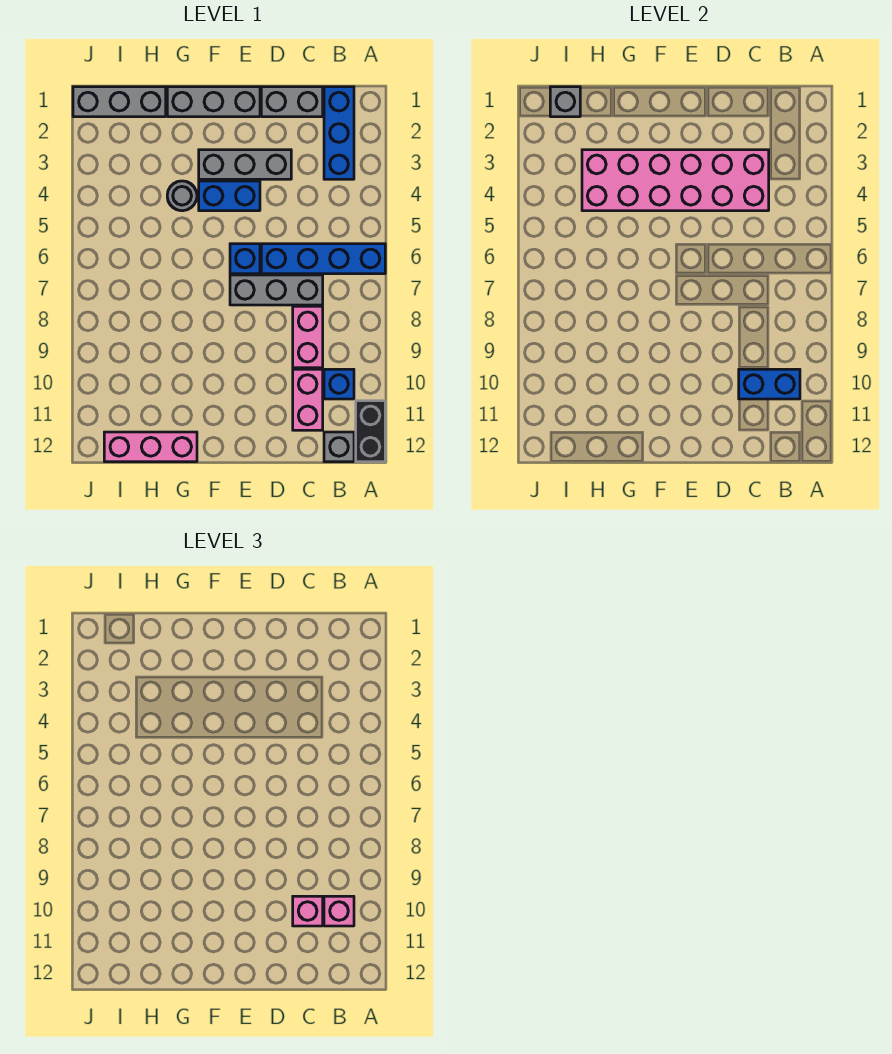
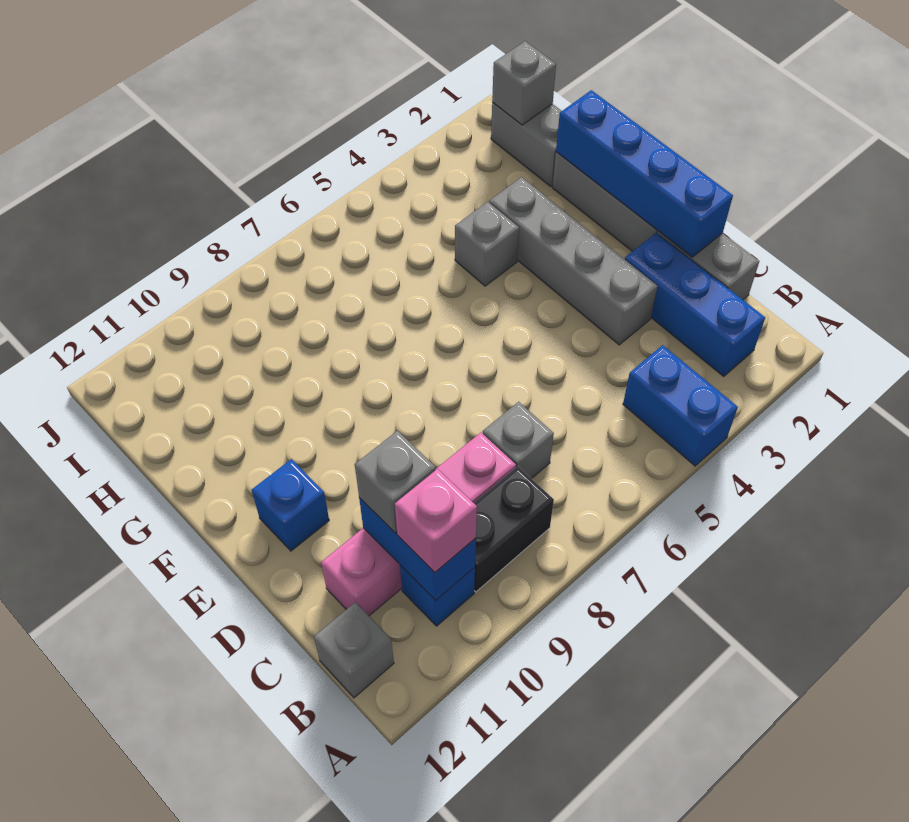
blue 1x4 brick [261,244,385,274] -> blue 1x4 brick moved to [556,90,733,257]
black 1x2 brick [356,401,385,462] -> black 1x2 brick moved to [474,466,554,592]
blue 1x3 brick [324,87,354,179] -> blue 1x3 brick turned to [625,233,765,377]
pink 2x6 brick [582,150,769,211] -> none
grey 1x3 brick [230,275,323,305] -> grey 1x1 brick [483,402,554,479]
pink 1x1 brick [293,896,323,926] -> grey 1x1 brick [355,431,436,533]
grey 1x3 brick [199,150,291,179] -> grey 1x4 brick [489,177,658,345]
blue 1x2 brick [199,181,260,211] -> blue 1x2 brick moved to [623,345,738,466]
blue 1x1 brick [230,244,260,274] -> blue 1x1 brick moved to [252,459,329,551]
grey 1x1 round brick [167,181,197,211] -> grey 1x1 brick [455,202,519,286]
pink 1x3 brick [104,432,197,462] -> none
grey 1x3 brick [73,87,166,117] -> grey 1x2 brick [491,102,561,187]

